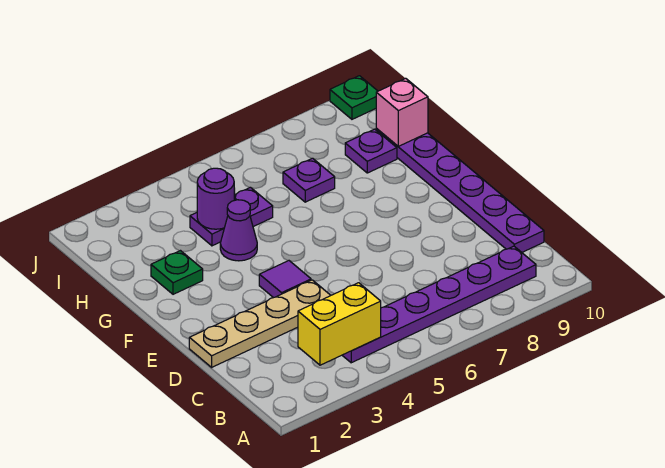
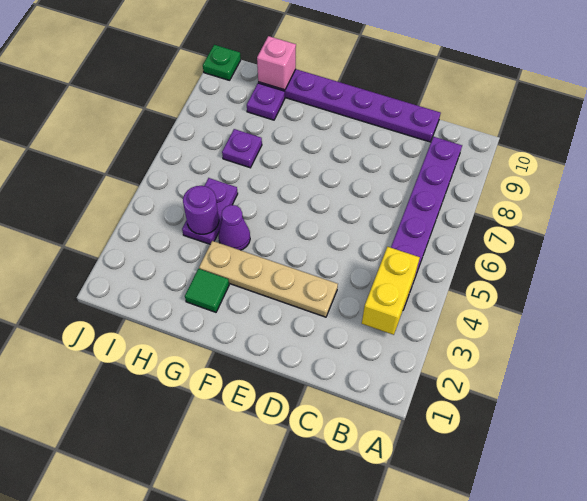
tan 1x4 plate [189,280,331,367] -> tan 1x4 plate turned to [199,241,338,317]
purple 1x1 tile [259,261,311,298] -> none
green 1x1 plate [151,251,203,294] -> green 1x1 tile [185,269,229,312]

